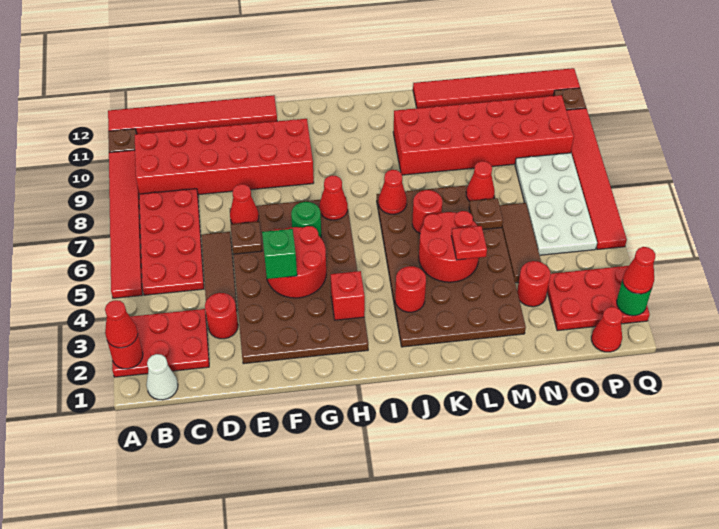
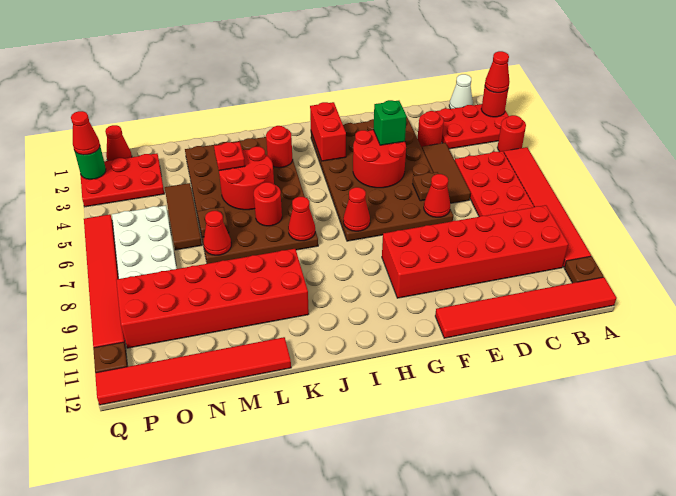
green 1x1 round brick [291,202,321,237] -> none
red 1x1 brick [331,271,365,320] -> red 1x2 brick [310,102,346,161]
red 1x1 round brick [517,261,550,307] -> red 1x1 round brick moved to [497,115,526,152]

